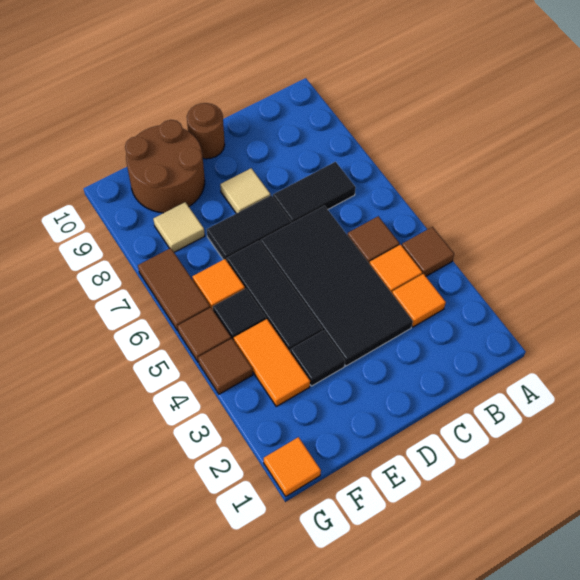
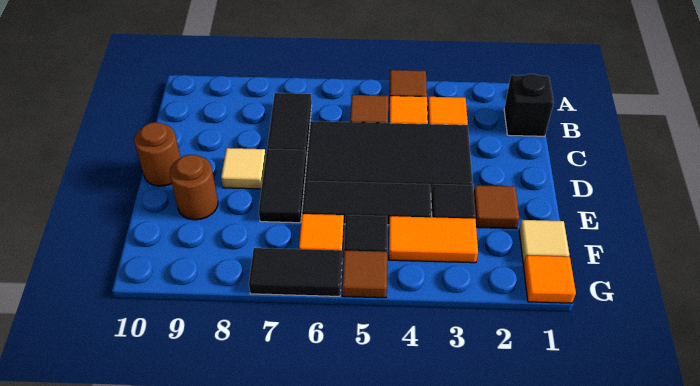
none -> black 1x1 brick [504,74,554,136]
brown 2x2 round brick [125,120,205,213] -> brown 1x1 round brick [170,155,218,220]
tan 1x1 tile [153,202,205,252] -> tan 1x1 tile moved to [519,220,570,264]
brown 1x1 tile [198,339,253,394] -> brown 1x1 tile moved to [473,185,519,229]
brown 1x2 tile [138,248,210,331] -> black 1x2 tile [249,248,342,296]

